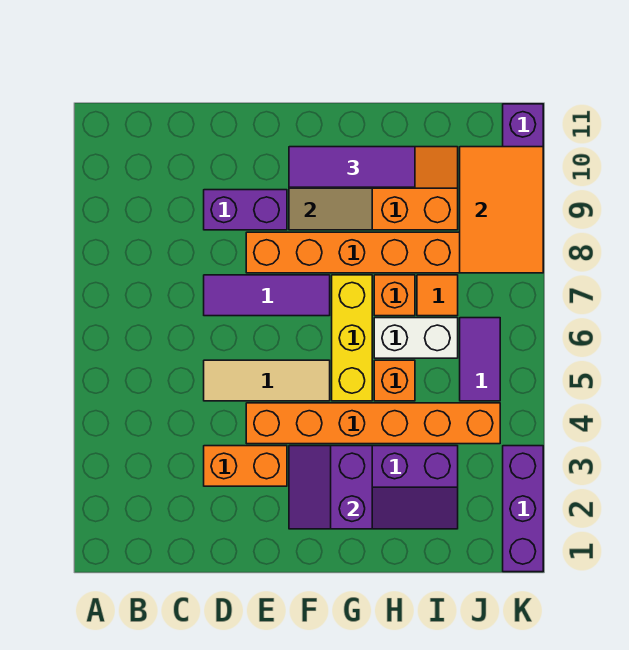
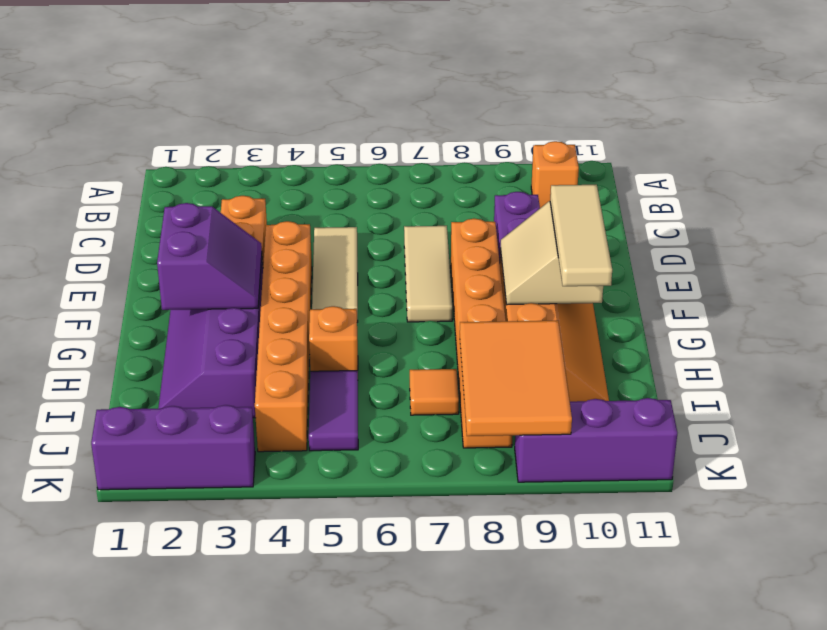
purple 1x3 tile [204,275,330,316] -> tan 1x3 tile [404,226,452,322]
purple 2x2 slope [289,446,372,529] -> purple 2x2 slope turned to [157,203,262,310]
purple 1x3 tile [289,147,415,187] -> tan 1x3 tile [550,185,612,286]
yellow 1x3 brick [332,275,372,401] -> none
white 1x2 brick [374,318,458,358] -> none
orange 1x1 brick [374,275,415,316] -> orange 1x1 brick moved to [531,141,579,208]
purple 1x2 tile [460,318,500,401] -> purple 1x2 tile turned to [309,371,358,451]
orange 2x3 tile [460,147,543,273] -> orange 2x3 tile turned to [460,321,572,436]

